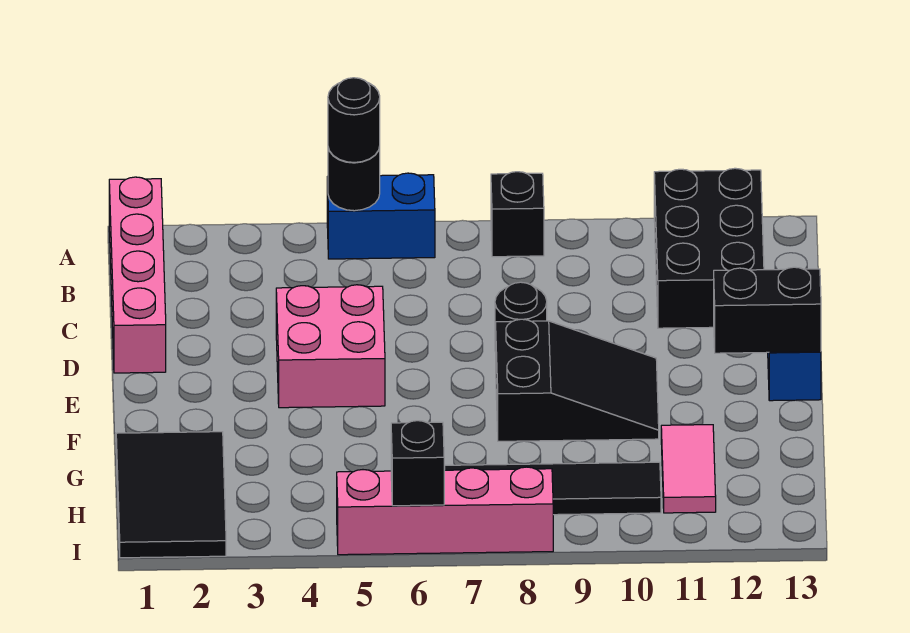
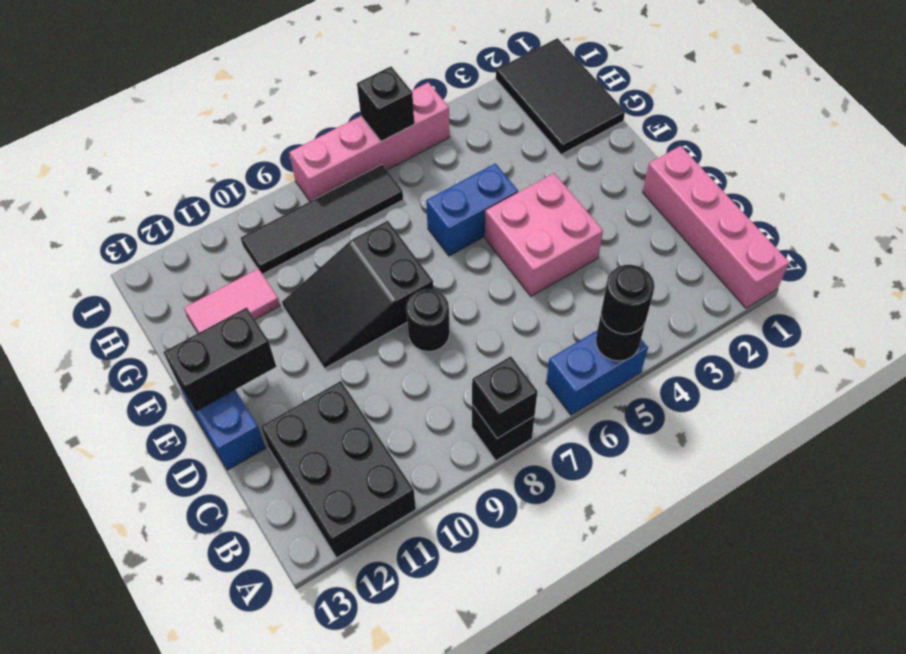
none -> black 1x1 brick [472,356,537,438]
none -> blue 1x2 brick [426,163,518,256]
pink 1x2 tile [661,425,716,513] -> pink 1x2 tile turned to [184,269,280,333]

